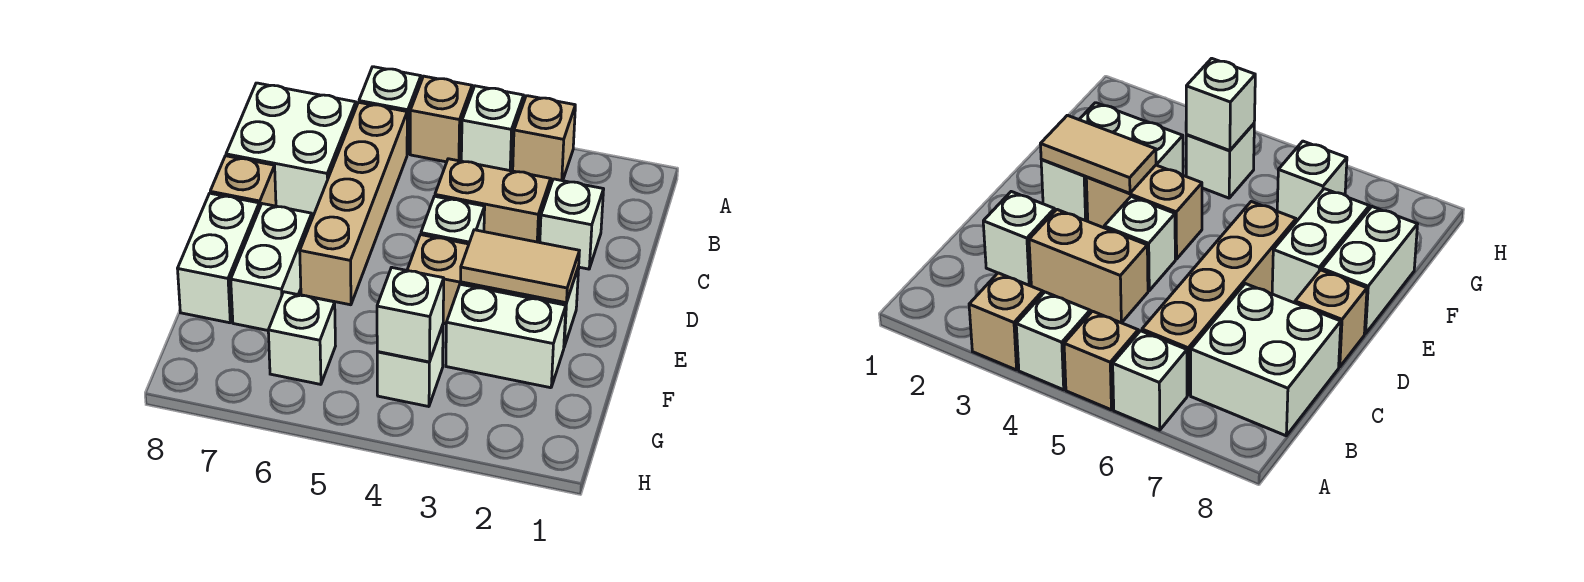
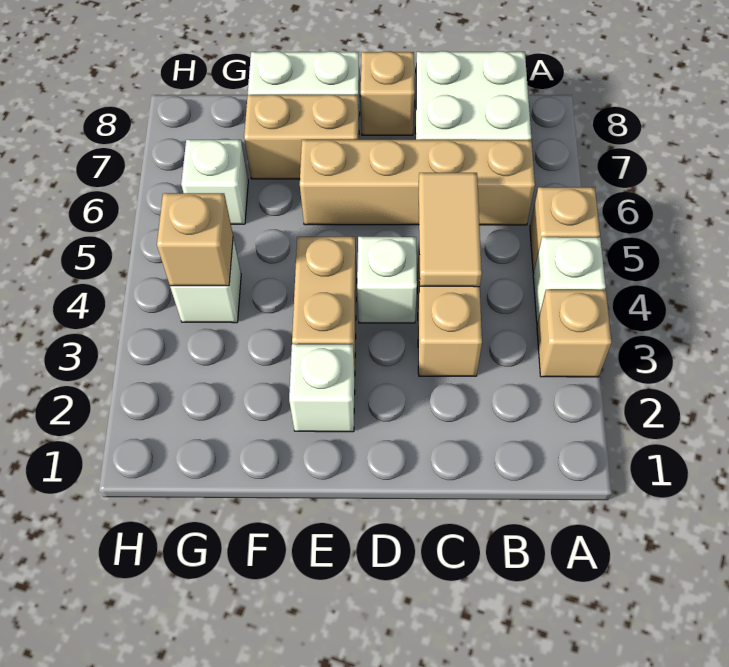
white 1x1 brick [359,67,421,154] -> none
white 1x1 brick [540,179,604,269] -> none
tan 1x2 tile [461,230,579,303] -> tan 1x2 tile moved to [419,173,482,287]
white 1x2 brick [231,204,312,330] -> tan 1x2 brick [244,95,359,179]
white 1x2 brick [446,284,566,388] -> none
white 1x1 brick [377,267,444,362] -> tan 1x1 brick [157,193,233,286]

